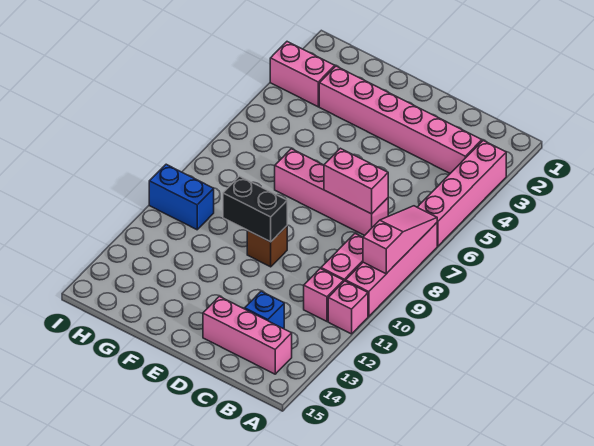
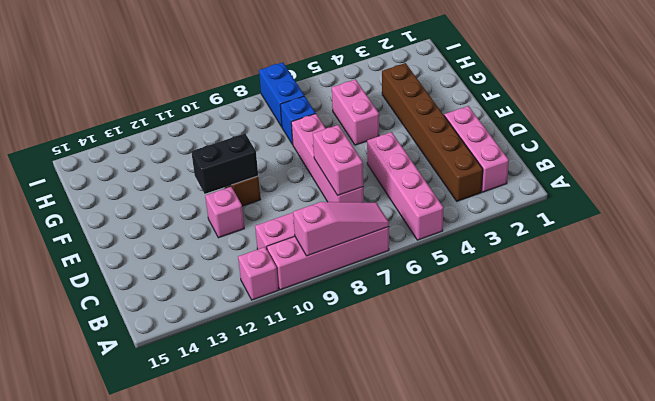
pink 1x4 brick [417,141,506,246] -> pink 1x4 brick turned to [367,132,444,240]
pink 1x6 brick [319,66,482,173] -> brown 1x6 brick [382,63,483,201]
pink 1x1 brick [304,269,344,321] -> pink 1x1 brick moved to [205,187,244,238]
pink 1x3 brick [203,296,292,374] -> pink 1x3 brick moved to [444,106,509,192]
blue 1x1 brick [245,291,284,329] -> blue 1x1 brick moved to [280,96,316,145]
black 1x2 brick [223,176,287,242] -> black 1x2 brick turned to [191,133,258,194]
pink 1x2 brick [270,42,335,107] -> pink 1x2 brick moved to [332,80,379,145]
blue 1x2 brick [149,164,214,230] -> blue 1x2 brick moved to [259,62,304,127]

